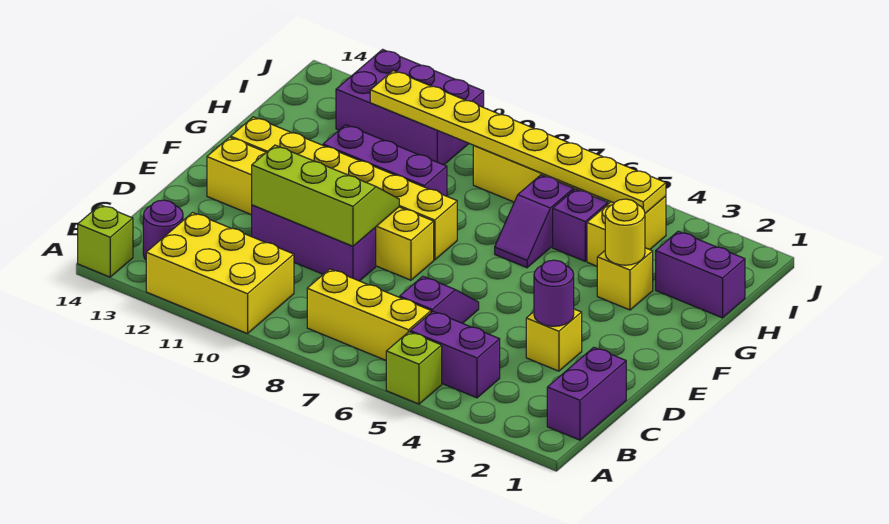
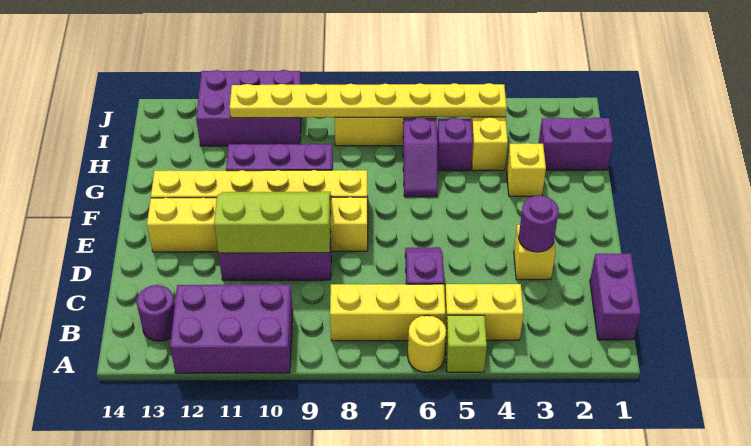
yellow 2x3 brick [146,213,294,334] -> purple 2x3 brick [170,285,293,373]
lime 1x1 brick [78,205,133,277] -> none
purple 1x2 brick [410,311,500,398] -> yellow 1x2 brick [445,284,524,340]
yellow 1x1 round brick [605,199,645,265] -> yellow 1x1 round brick moved to [408,315,446,372]

